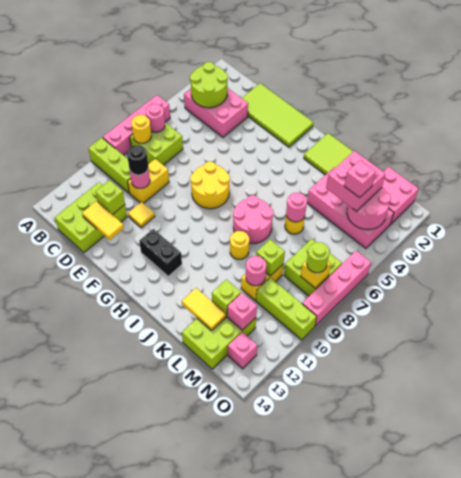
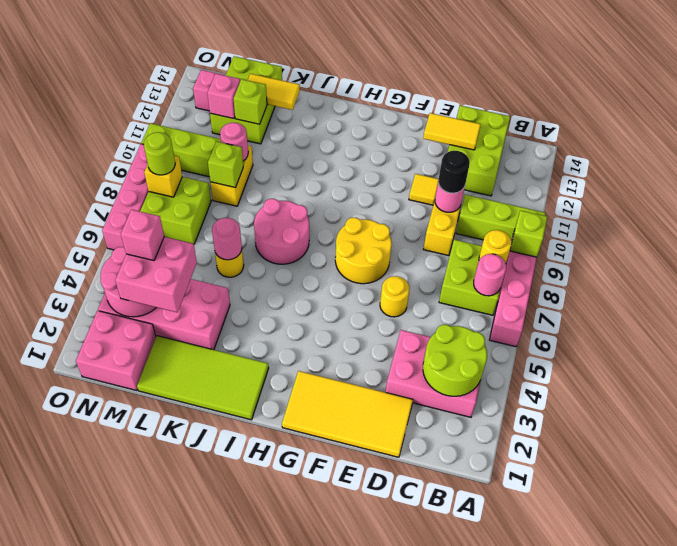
lime 2x4 tile [242,83,313,147] -> yellow 2x4 tile [282,371,413,457]
lime 1x1 brick [95,180,125,215] -> lime 1x1 brick moved to [510,210,547,257]
black 1x2 brick [139,229,182,276] -> none
yellow 1x1 round brick [230,231,249,259] -> yellow 1x1 round brick moved to [380,276,410,317]

